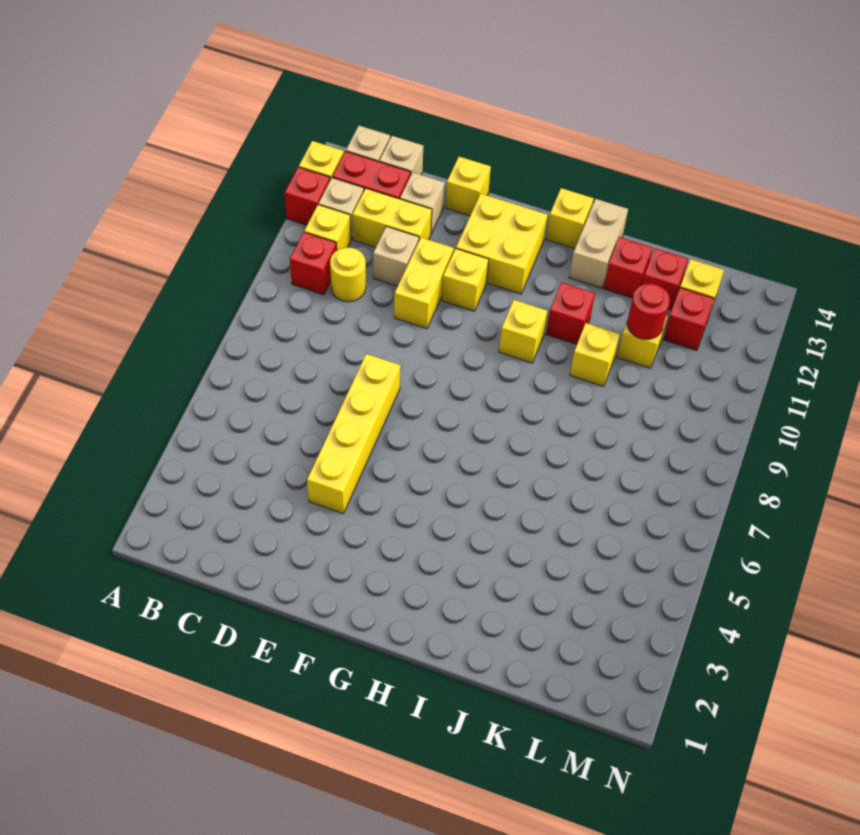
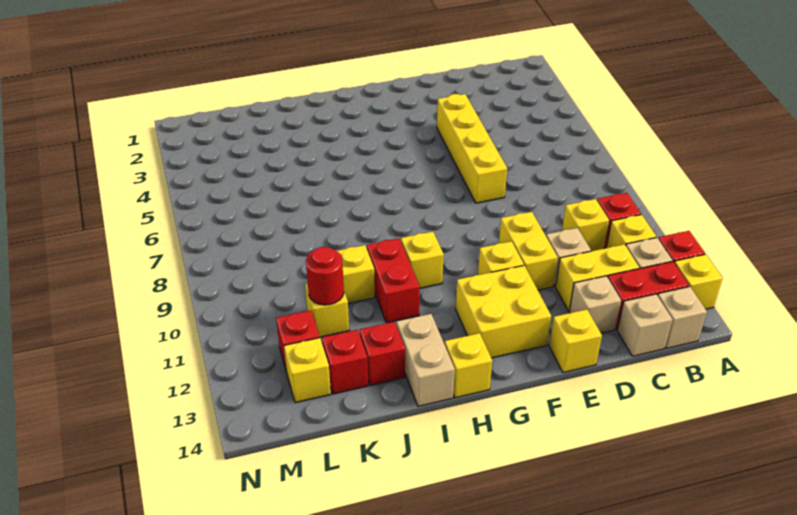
yellow 1x1 round brick [330,247,366,302] -> yellow 1x1 brick [562,199,609,251]
red 1x1 brick [546,282,595,344] -> red 1x2 brick [367,238,420,323]

